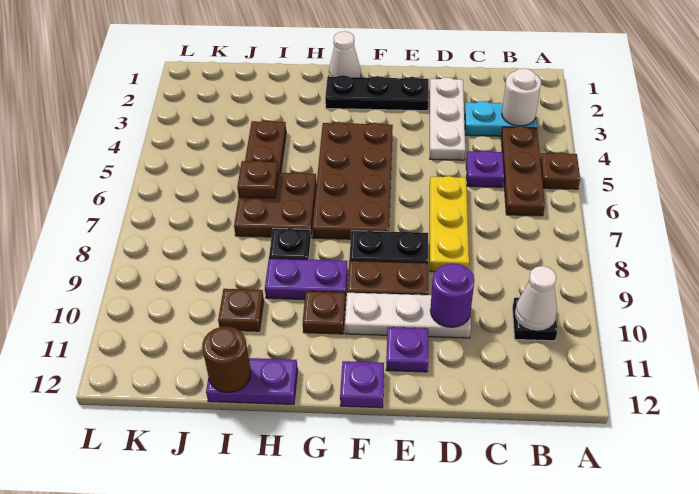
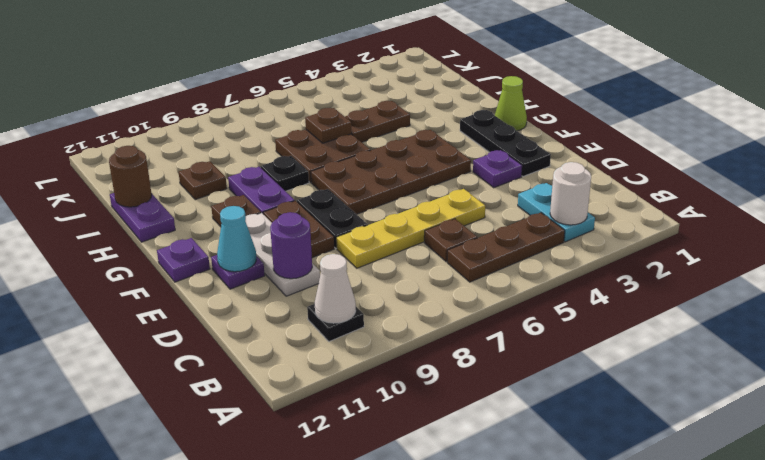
brown 1x1 plate [540,152,580,189] -> brown 1x1 plate moved to [424,219,477,262]
purple 1x1 plate [466,151,504,187] -> purple 1x1 plate moved to [473,150,522,188]
white 1x3 plate [430,77,465,160] -> none
yellow 1x3 plate [430,176,469,272] -> yellow 1x4 plate [336,189,485,268]
none -> cyan 1x1 cone [217,206,256,272]
white 1x1 cone [329,31,361,77] -> lime 1x1 cone [495,76,527,131]

